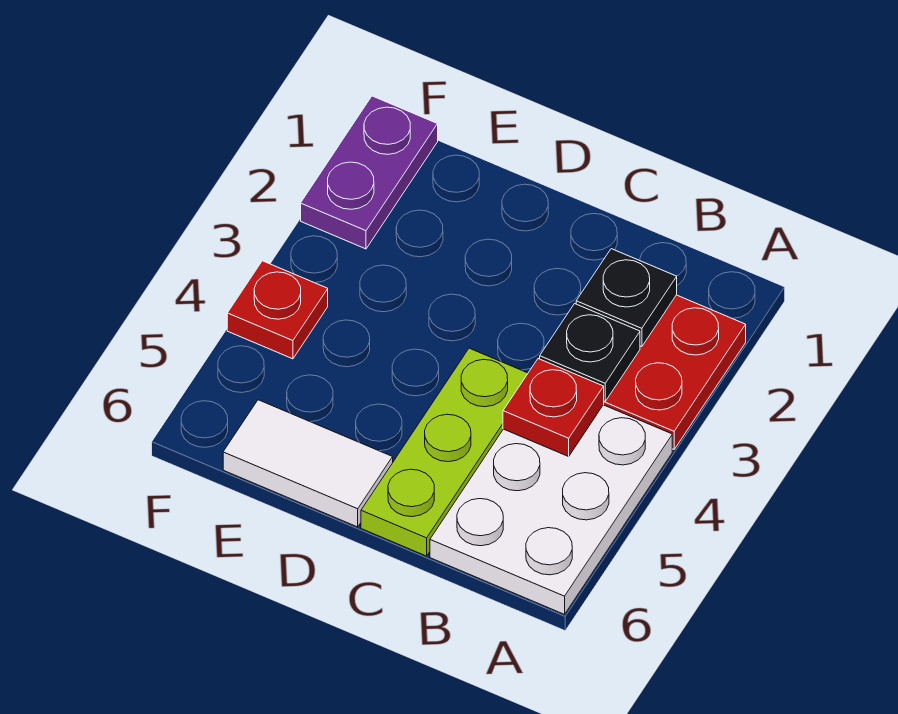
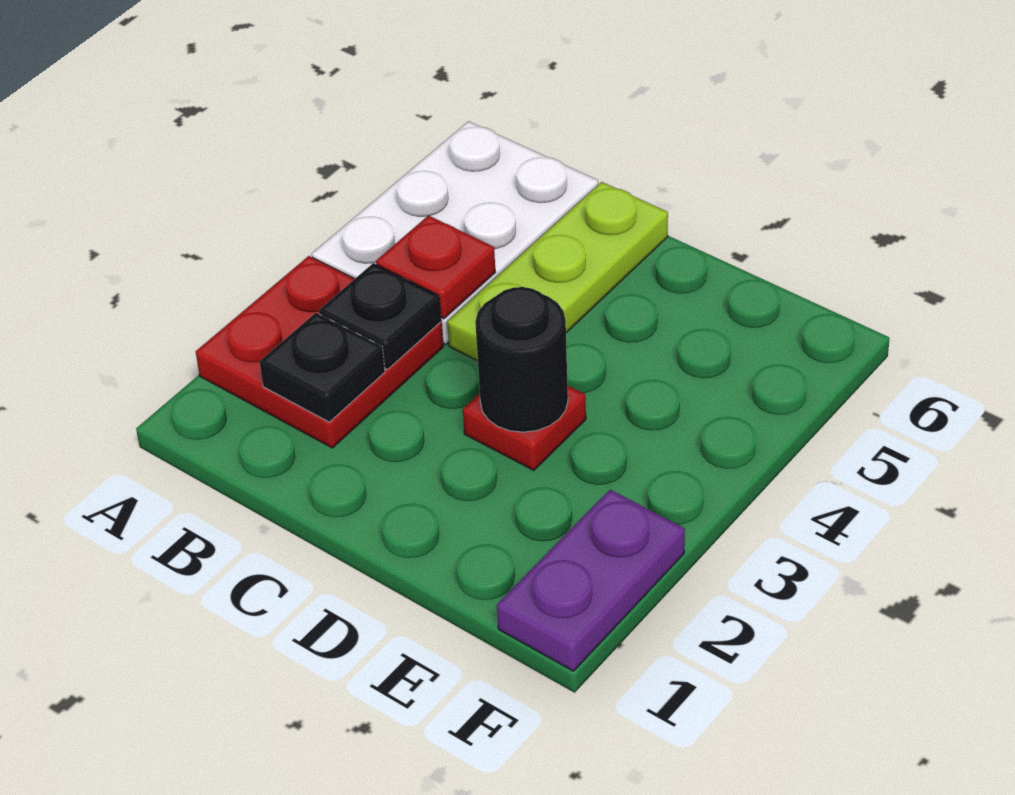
none -> black 1x1 round brick [475,287,568,432]
white 1x2 tile [223,400,393,527] -> none
red 1x1 plate [227,261,328,359] -> red 1x1 plate moved to [463,386,586,470]

